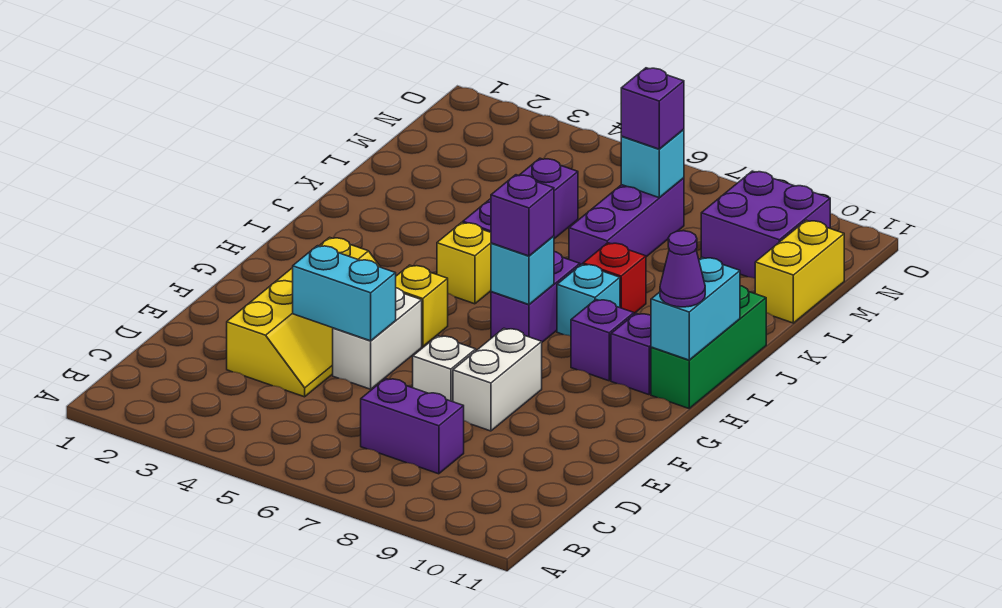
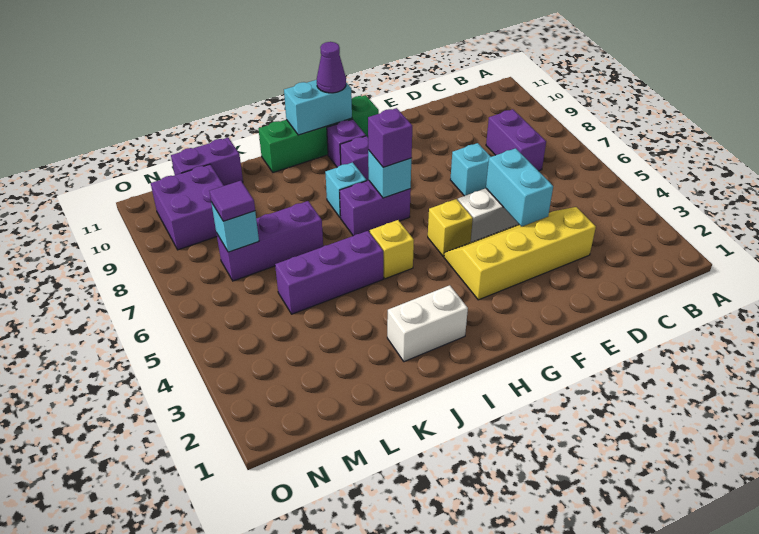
white 1x1 brick [413,336,476,402] -> cyan 1x1 brick [450,143,491,196]
white 1x2 brick [453,328,542,431] -> white 1x2 brick moved to [387,285,468,362]
green 1x3 brick [651,286,766,408] -> green 1x4 brick [259,95,379,173]
red 1x1 brick [583,243,646,313] -> none
yellow 1x2 brick [755,220,844,323] -> purple 1x2 brick [171,138,243,186]
purple 1x1 brick [621,68,684,149] -> purple 1x1 tile [210,181,255,221]

